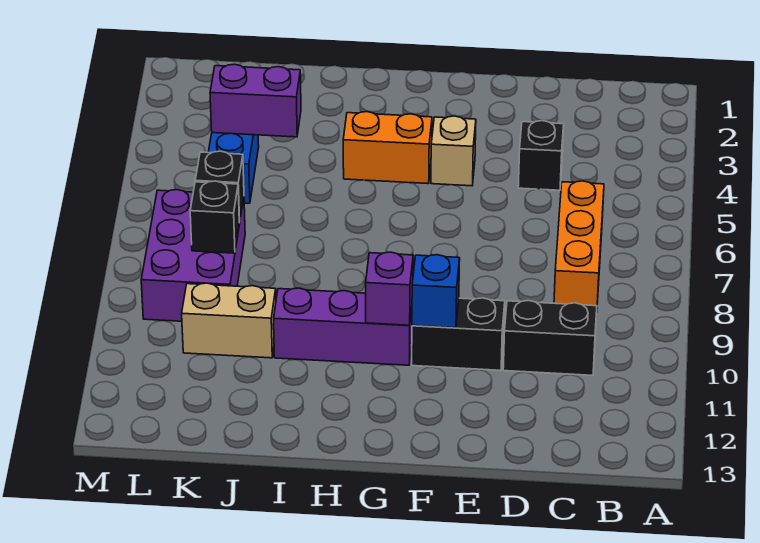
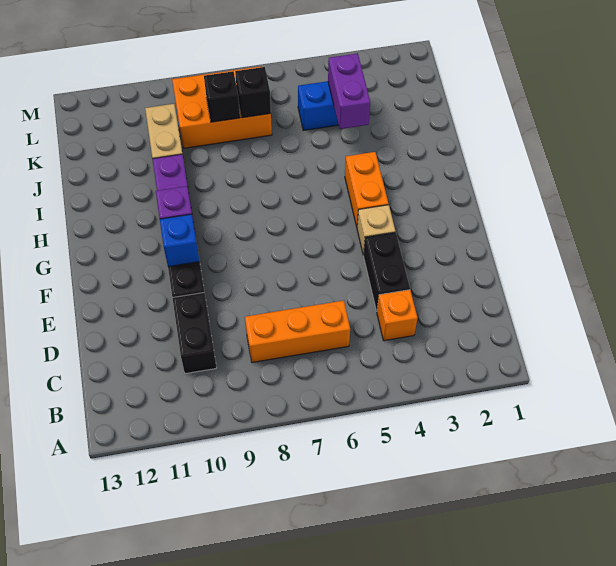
none -> orange 1x1 brick [377,290,417,341]
black 1x1 brick [518,121,564,190] -> black 1x2 brick [364,232,410,311]
purple 2x3 brick [141,190,245,321] -> orange 2x3 brick [172,66,272,148]

